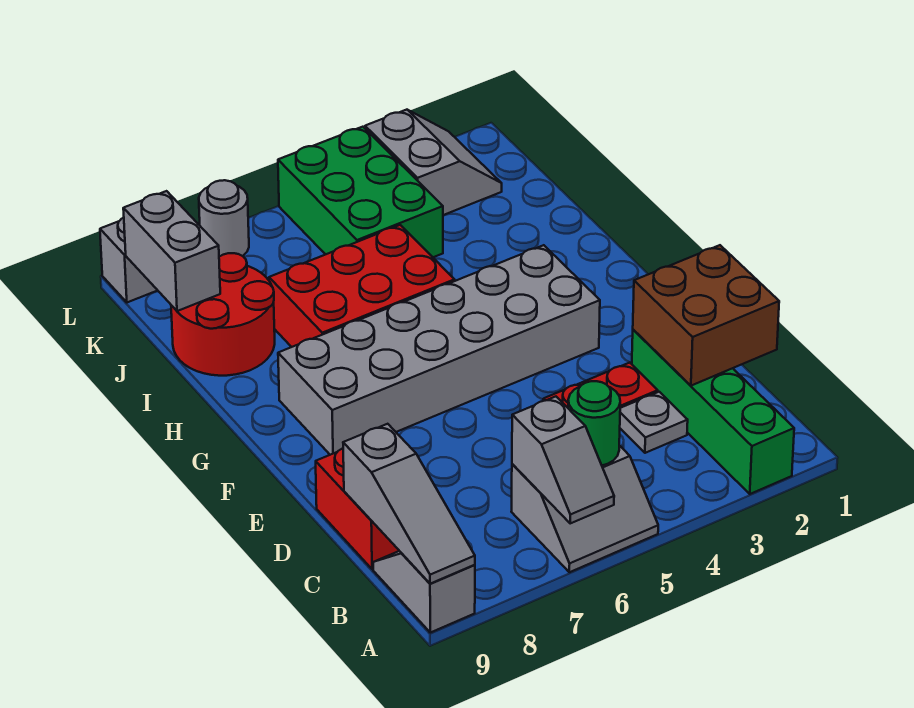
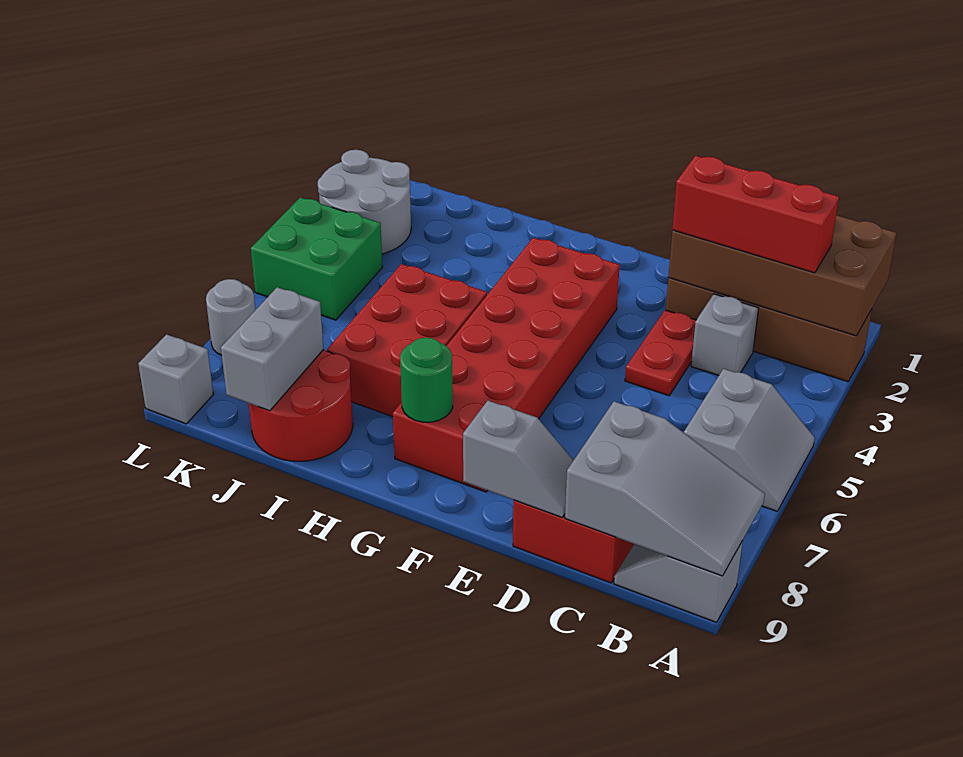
green 1x4 brick [632,330,794,494] -> brown 1x4 brick [666,278,872,382]
grey 1x2 slope [512,397,614,523] -> grey 1x2 slope moved to [463,401,574,517]
grey 1x3 slope [343,424,475,584] -> grey 2x3 slope [565,401,765,576]
none -> red 1x3 brick [672,156,839,273]
green 1x1 round brick [568,381,620,465] -> green 1x1 round brick moved to [400,338,453,422]
brown 2x2 brick [633,245,779,386] -> brown 2x4 brick [668,215,897,336]
grey 1x1 plate [620,392,688,453] -> grey 1x1 brick [691,294,759,376]
grey 2x6 brick [278,245,600,455] -> red 2x6 brick [393,238,620,492]
green 2x3 brick [278,127,443,257] -> green 2x2 brick [251,197,382,320]
grey 1x2 brick [123,191,220,311] -> grey 1x2 brick turned to [221,287,324,411]
grey 2x2 slope [365,110,502,215] -> grey 2x2 round brick [318,150,411,254]

